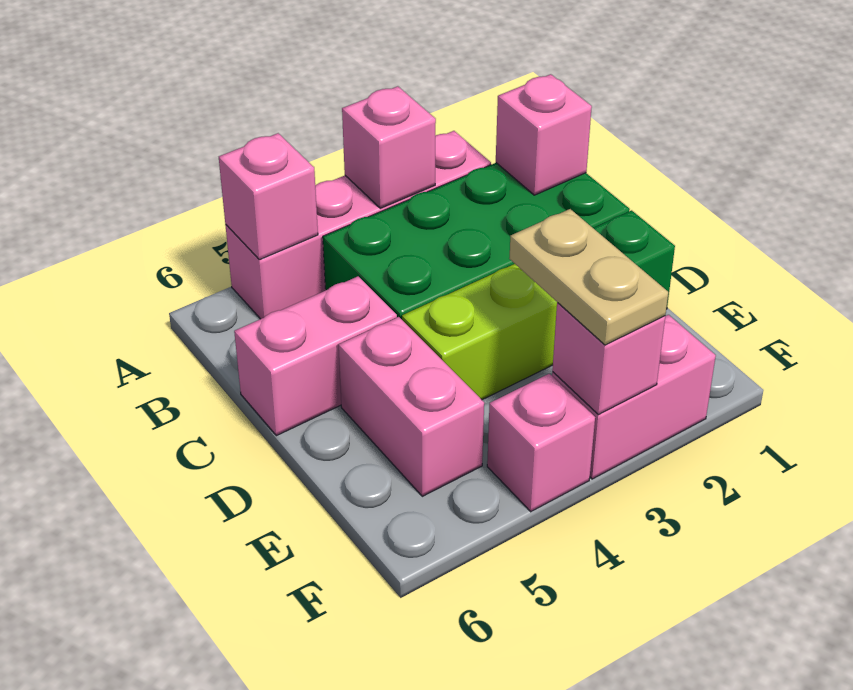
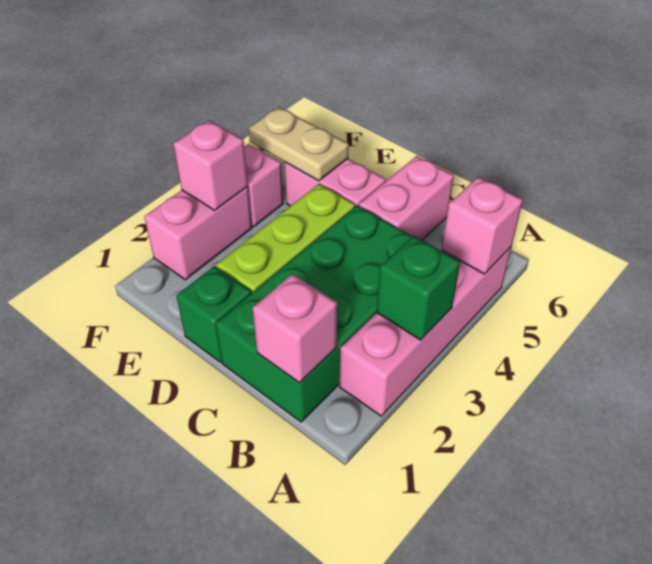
pink 1x1 brick [342,86,436,208] -> green 1x1 brick [377,236,460,340]
tan 1x2 plate [509,209,668,345] -> tan 1x2 plate moved to [249,107,349,181]

